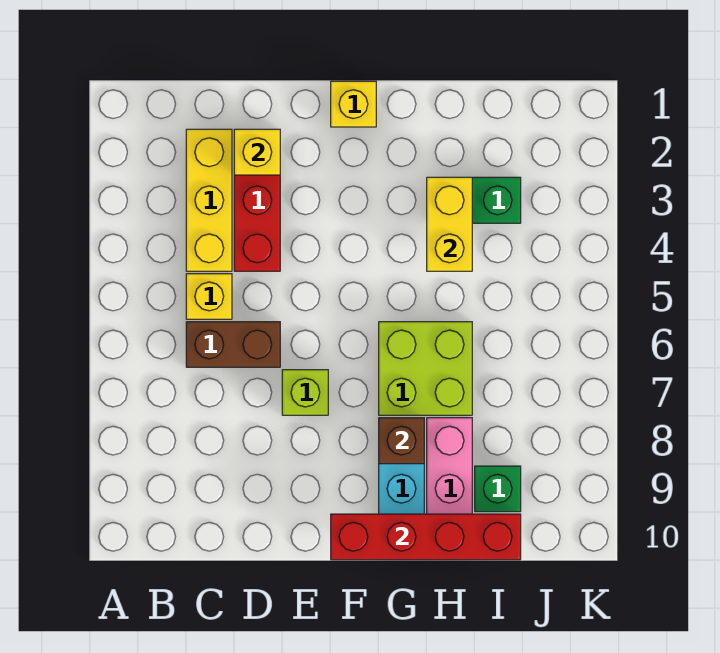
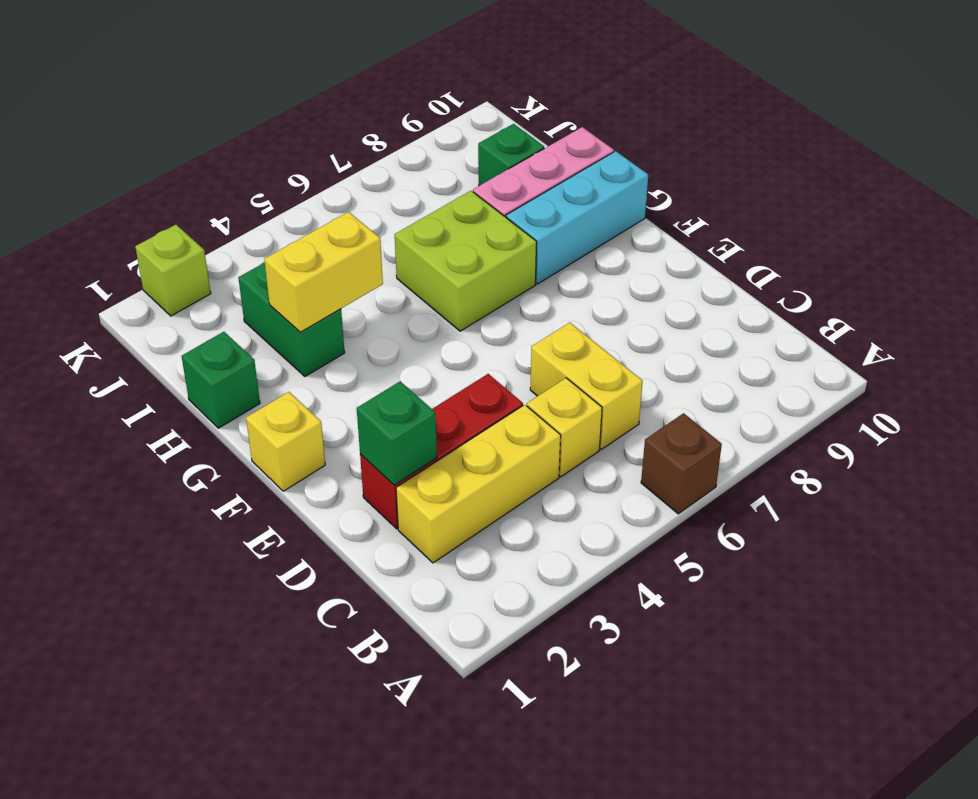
brown 1x2 brick [186,322,280,367] -> yellow 1x2 brick [530,322,643,449]
yellow 1x1 brick [234,129,280,175] -> green 1x1 brick [357,381,437,485]
lime 1x1 brick [282,370,328,415] -> lime 1x1 brick moved to [135,225,211,316]
red 1x4 brick [331,514,521,560] -> none
brown 1x1 brick [379,418,424,464] -> brown 1x1 brick moved to [641,413,722,514]
none -> green 1x1 brick [182,332,260,428]

